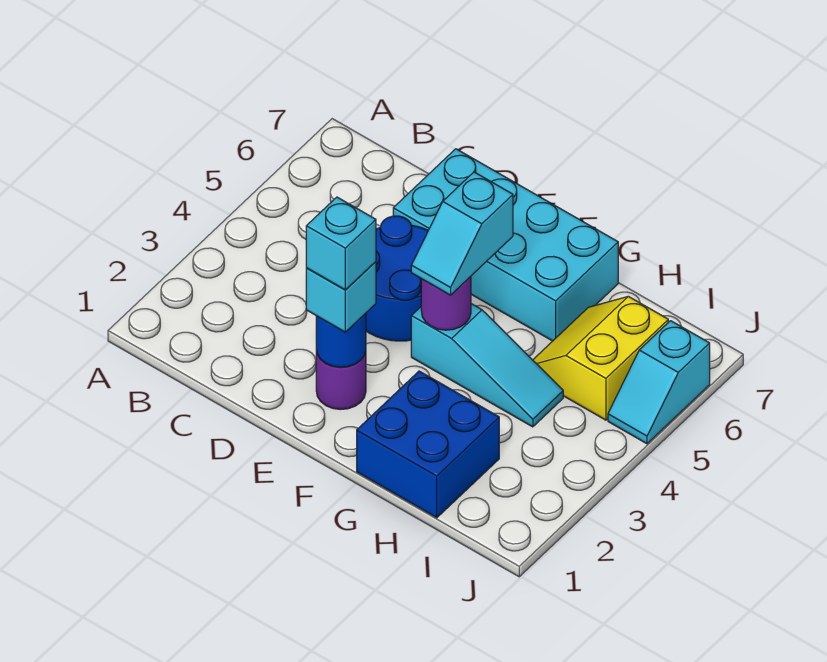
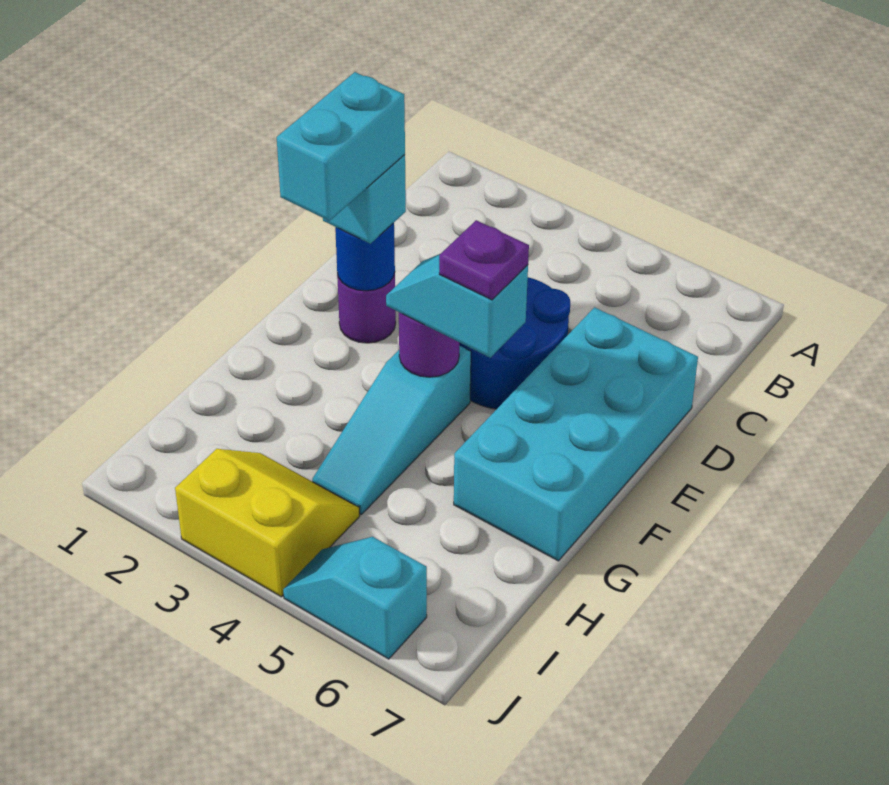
cyan 1x1 brick [306,197,376,290] -> cyan 1x2 brick [277,72,405,221]
none -> purple 1x1 plate [439,220,529,300]
blue 2x2 brick [357,371,499,518] -> none
yellow 2x2 slope [533,296,668,420] -> yellow 2x2 slope moved to [175,449,360,597]

